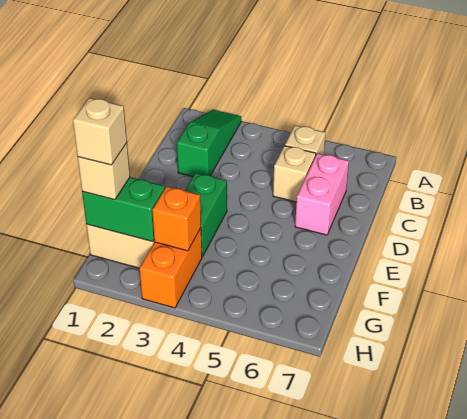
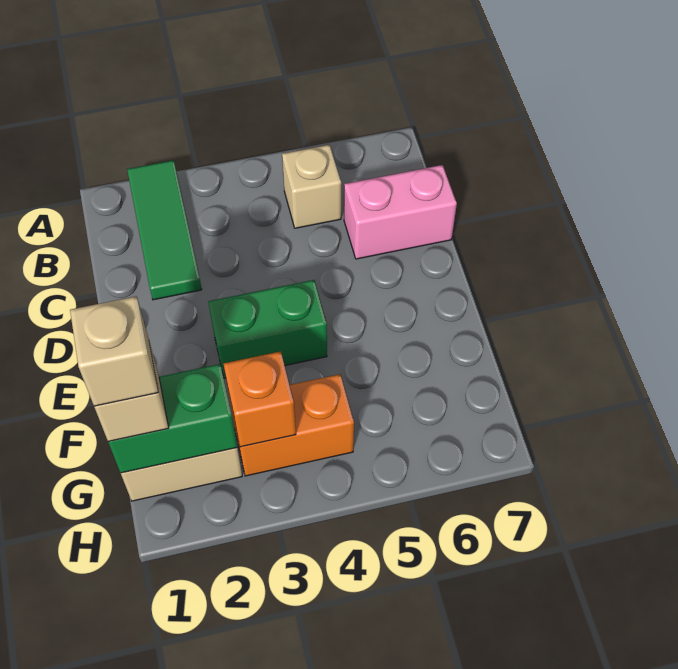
green 1x3 slope [177,110,241,177] -> green 1x3 tile [127,160,202,300]
tan 1x1 brick [273,146,316,202] -> none
pink 1x2 brick [295,153,349,235] -> pink 1x2 brick turned to [344,165,457,259]
green 1x2 brick [185,173,227,257] -> green 1x2 brick turned to [208,280,327,378]
orange 1x2 brick [139,228,202,308] -> orange 1x2 brick turned to [230,374,354,476]

